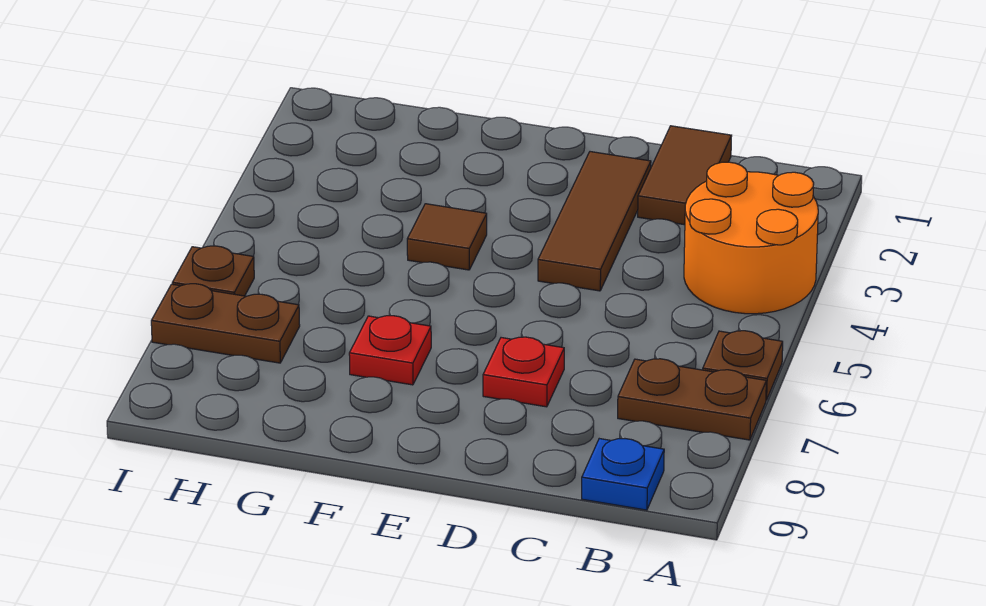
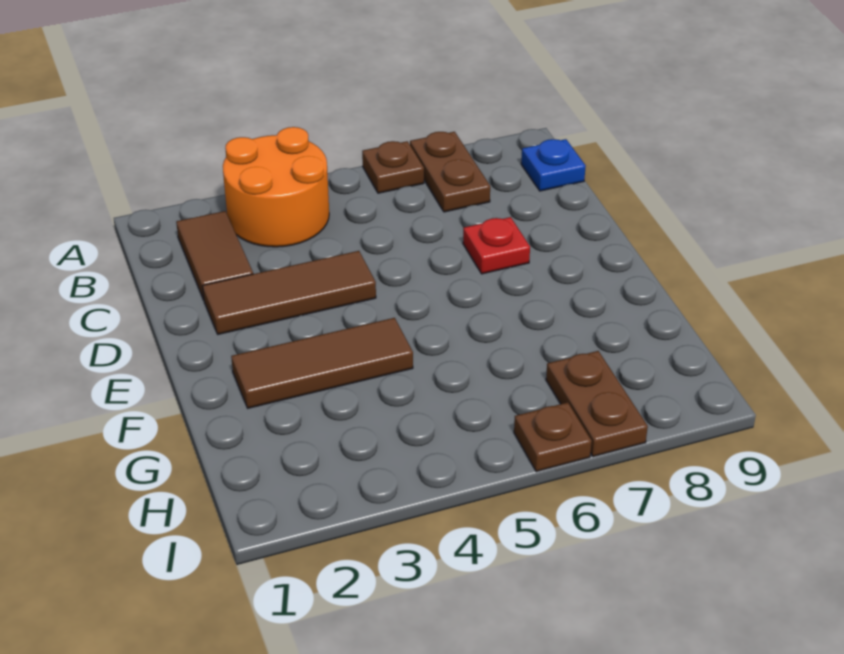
brown 1x2 tile [638,126,732,225] -> brown 1x2 tile turned to [176,211,253,300]
brown 1x1 tile [407,204,487,270] -> brown 1x3 tile [231,318,413,408]
red 1x1 plate [349,316,431,385] -> none

